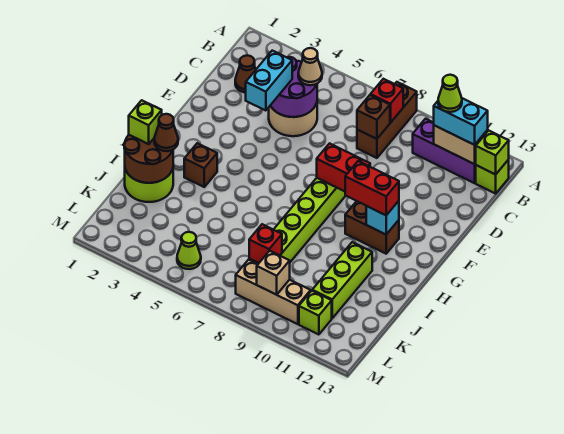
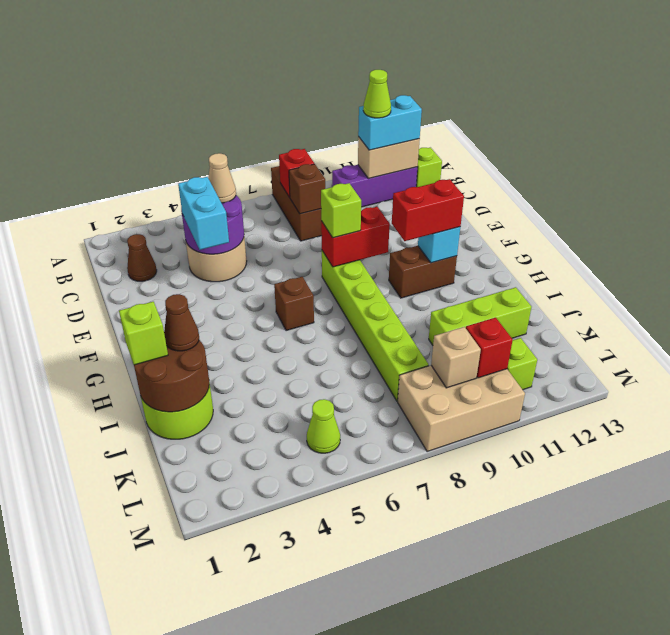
lime 1x1 brick [475,130,509,174] -> lime 1x1 brick moved to [321,183,361,238]
brown 1x1 brick [184,143,217,187] -> brown 1x1 brick moved to [274,277,314,331]
lime 1x3 brick [312,242,372,318] -> lime 1x3 brick turned to [429,287,531,345]
red 1x1 brick [249,224,282,263] -> red 1x1 brick moved to [466,317,513,378]
tan 1x3 brick [236,260,311,324] -> tan 2x3 brick [398,366,525,452]

